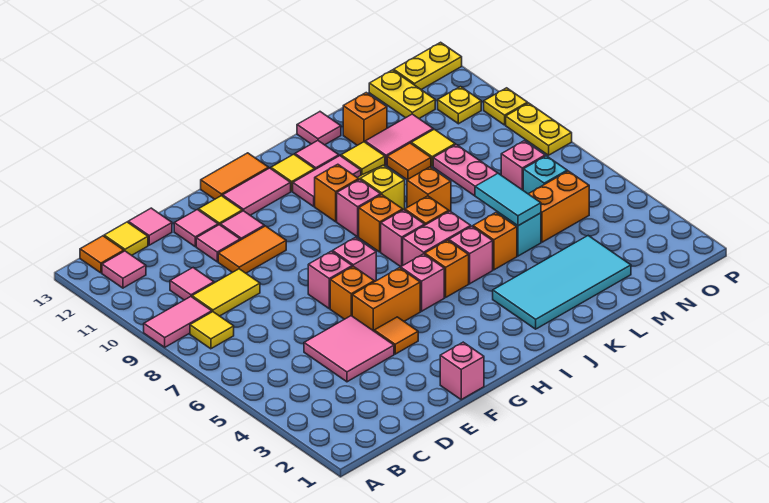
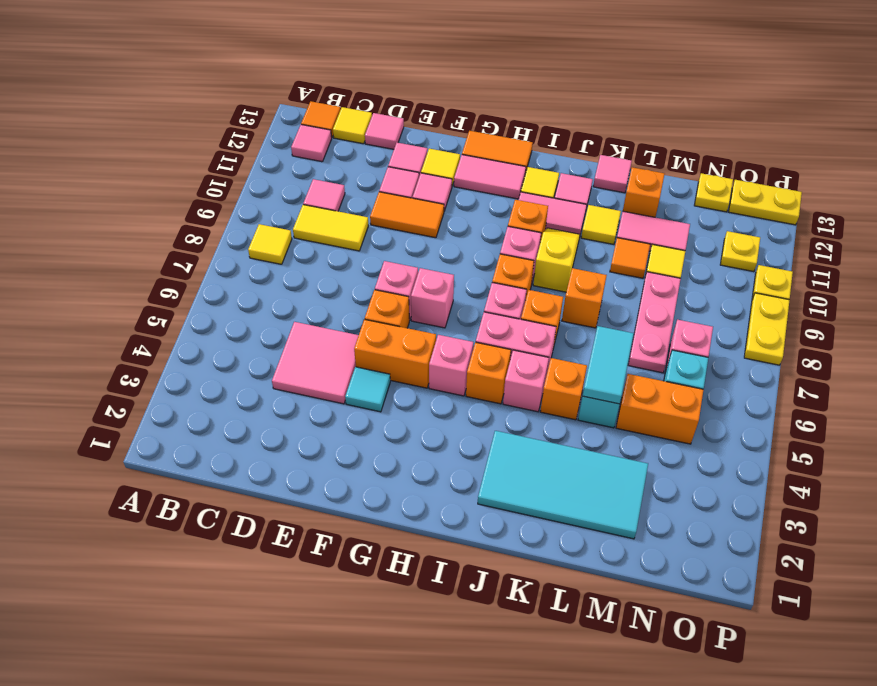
pink 1x2 tile [144,297,212,347] -> none
pink 1x1 brick [440,342,484,399] -> none
orange 1x1 tile [374,317,418,354] -> cyan 1x1 tile [345,367,390,412]
yellow 1x2 plate [369,70,435,118] -> yellow 1x1 plate [694,173,733,212]

